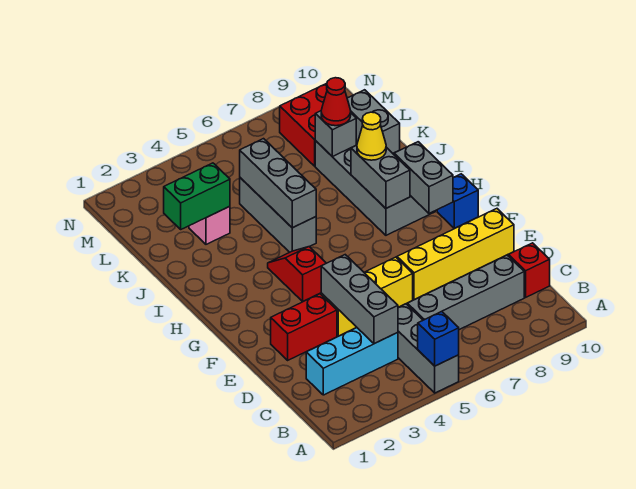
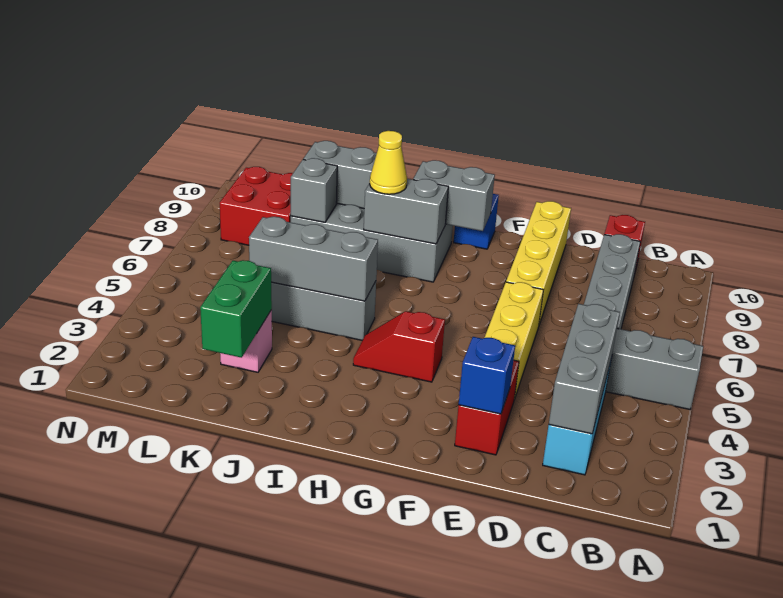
blue 1x1 brick [418,311,459,366] -> blue 1x1 brick moved to [459,337,515,414]
grey 1x3 brick [321,255,398,344] -> grey 1x3 brick turned to [549,304,620,434]
red 1x1 cone [321,78,351,126] -> none

